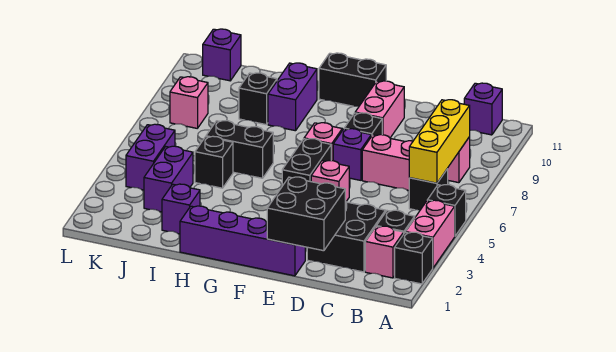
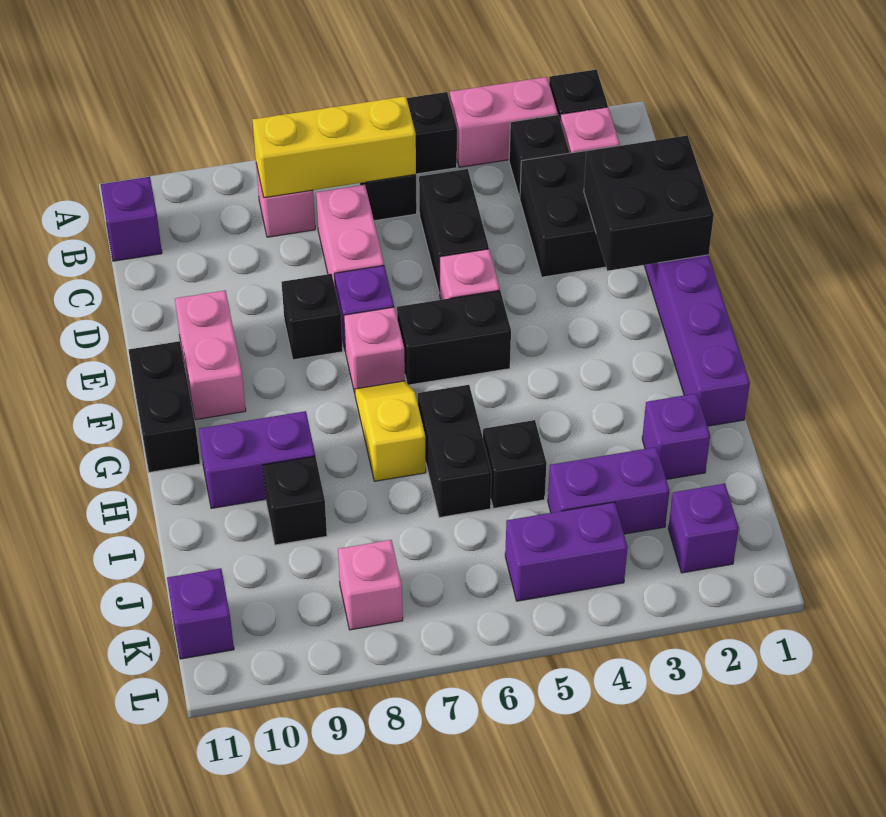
none -> black 1x2 brick [419,169,489,293]
pink 1x2 brick [355,81,404,138] -> pink 1x2 brick turned to [175,291,246,420]
none -> yellow 1x2 slope [355,381,426,481]
none -> purple 1x1 brick [668,484,739,573]

